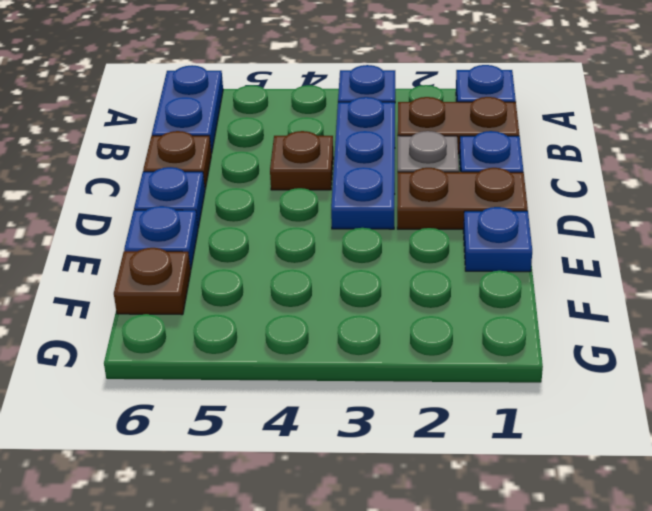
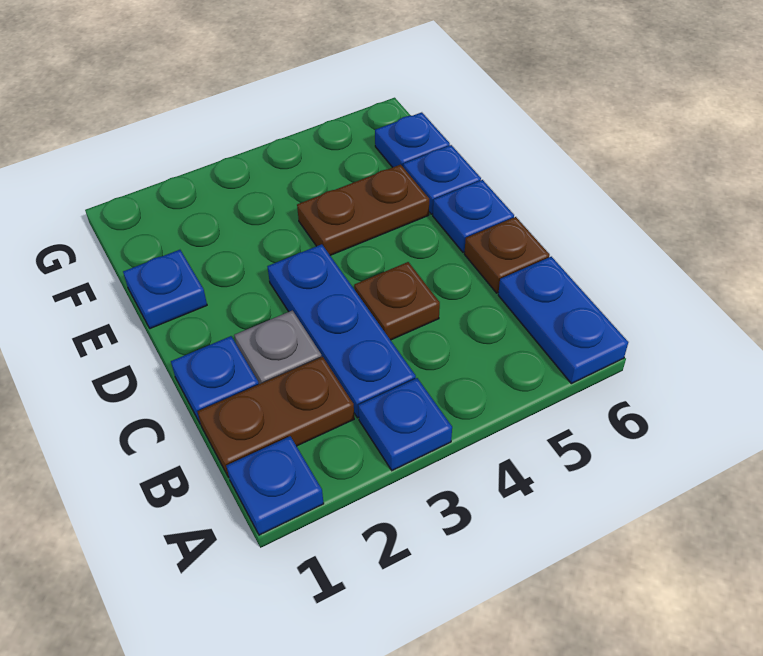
brown 1x2 plate [397,168,528,229] -> brown 1x2 plate moved to [297,164,429,255]
brown 1x1 plate [114,248,191,315] -> blue 1x1 plate [375,112,450,167]

